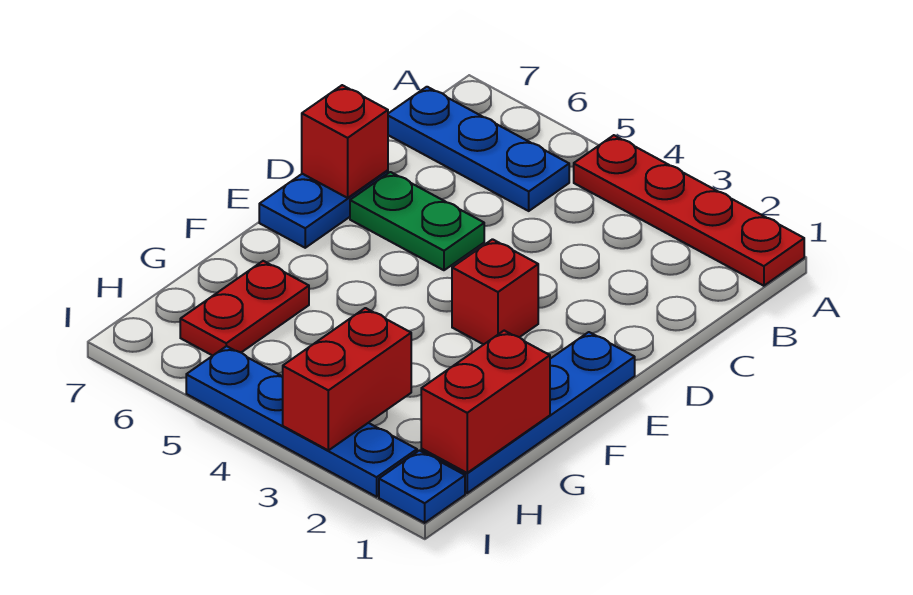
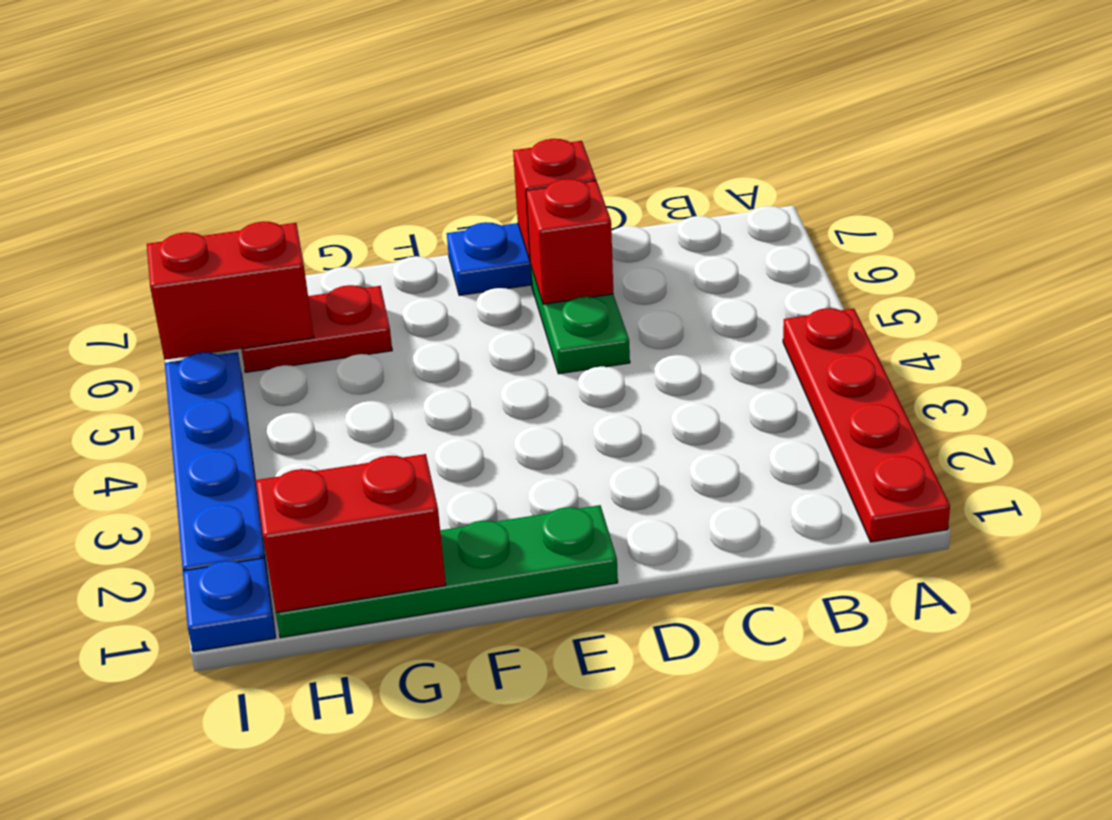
blue 1x3 plate [388,87,569,211] -> none
blue 1x4 plate [421,332,635,493] -> green 1x4 plate [276,505,618,638]
red 1x1 brick [452,239,538,345] -> red 1x1 brick moved to [526,179,613,304]
red 1x2 brick [283,308,411,450] -> red 1x2 brick moved to [147,221,314,360]

